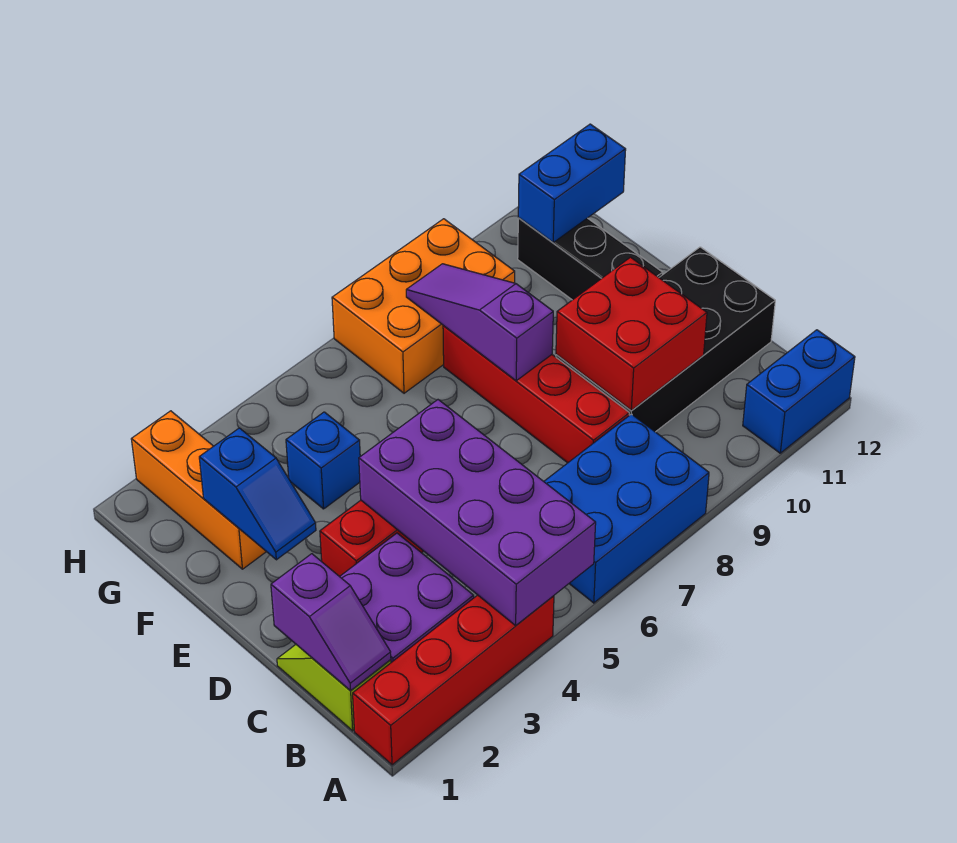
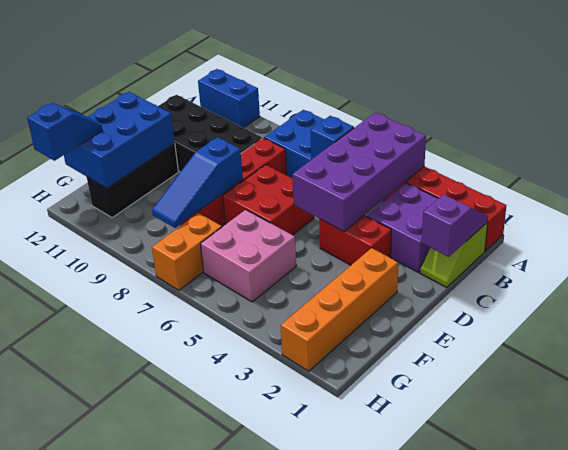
red 2x2 brick [556,257,707,411] -> red 2x2 brick moved to [223,165,314,235]
blue 1x2 slope [199,428,316,560] -> blue 1x2 slope moved to [27,103,103,161]
purple 1x3 slope [406,264,553,381] -> blue 1x3 slope [152,137,243,228]
orange 1x3 brick [131,411,266,569] -> orange 1x4 brick [281,248,398,371]
blue 1x1 brick [286,412,360,509] -> blue 1x1 brick moved to [310,116,354,160]
none -> pink 2x2 brick [201,210,296,302]
orange 2x3 brick [332,219,515,393] -> orange 1x2 brick [152,213,222,290]
blue 1x2 brick [518,124,626,242] -> blue 2x3 brick [64,92,175,188]

